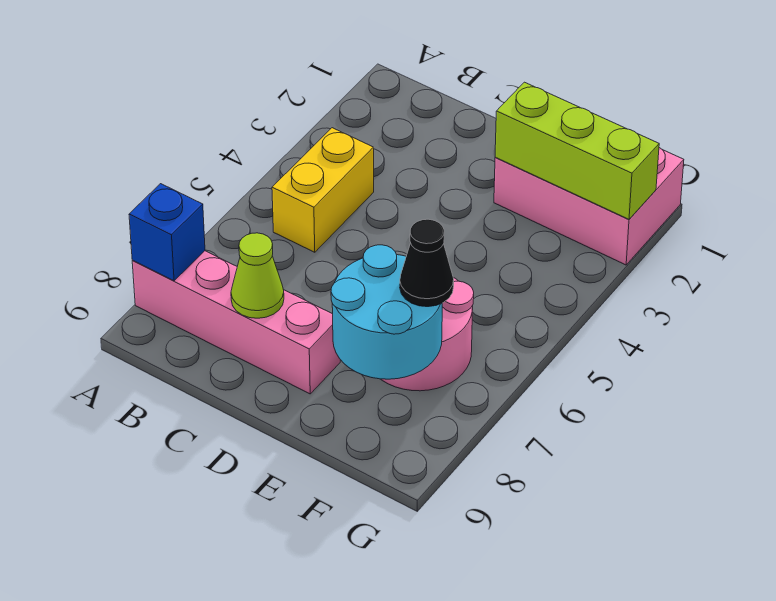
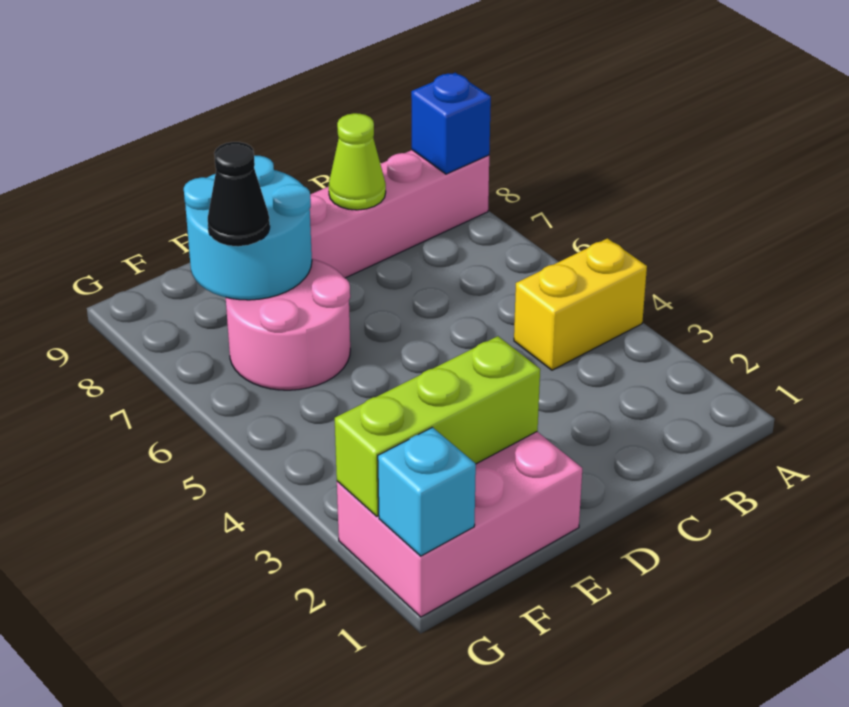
yellow 1x2 brick [272,128,374,252] -> yellow 1x2 brick turned to [514,238,647,370]
none -> cyan 1x1 brick [378,427,476,556]

